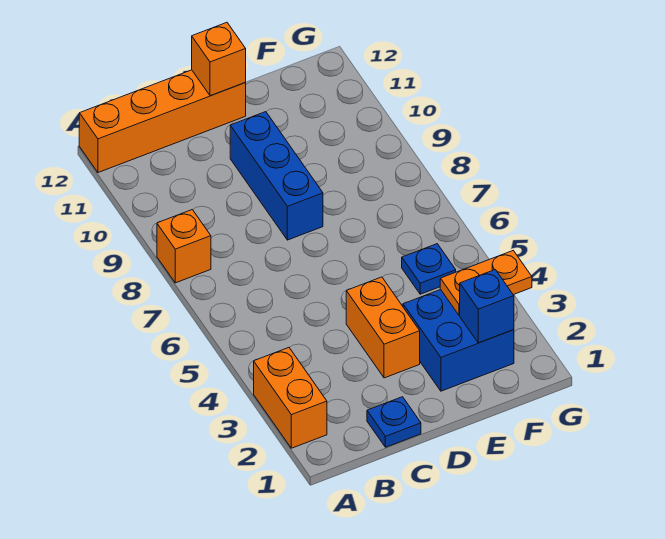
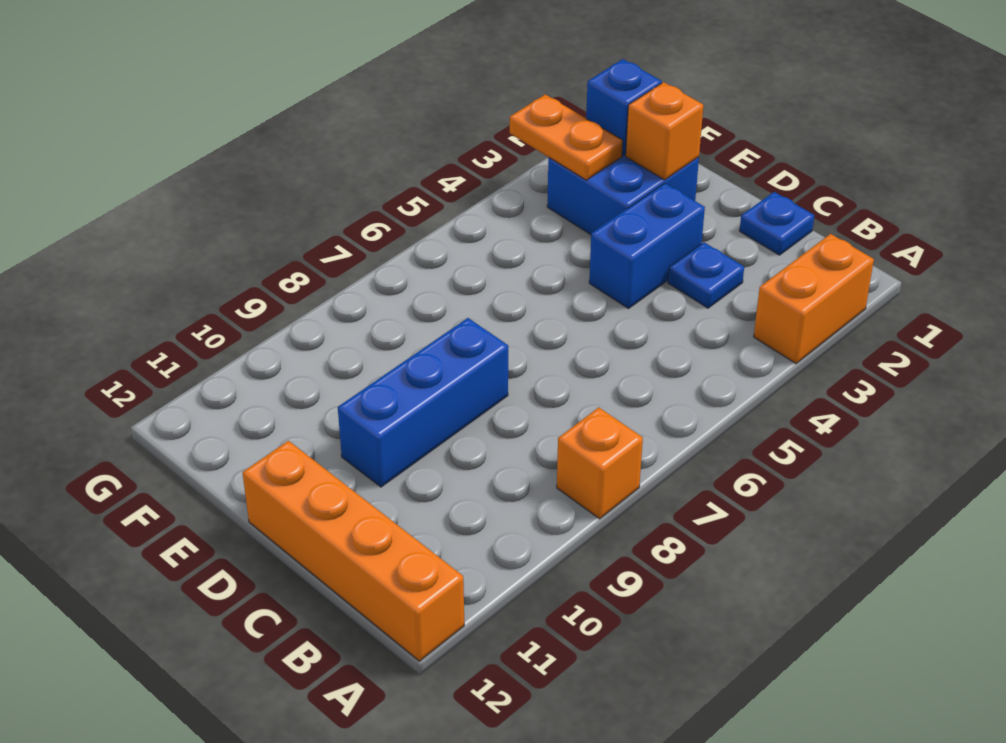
orange 1x2 brick [346,277,420,378] -> blue 1x2 brick [589,183,705,309]
orange 1x1 brick [192,23,246,96] -> orange 1x1 brick moved to [626,82,703,180]
blue 1x1 plate [402,244,456,294] -> blue 1x1 plate moved to [668,242,744,308]

